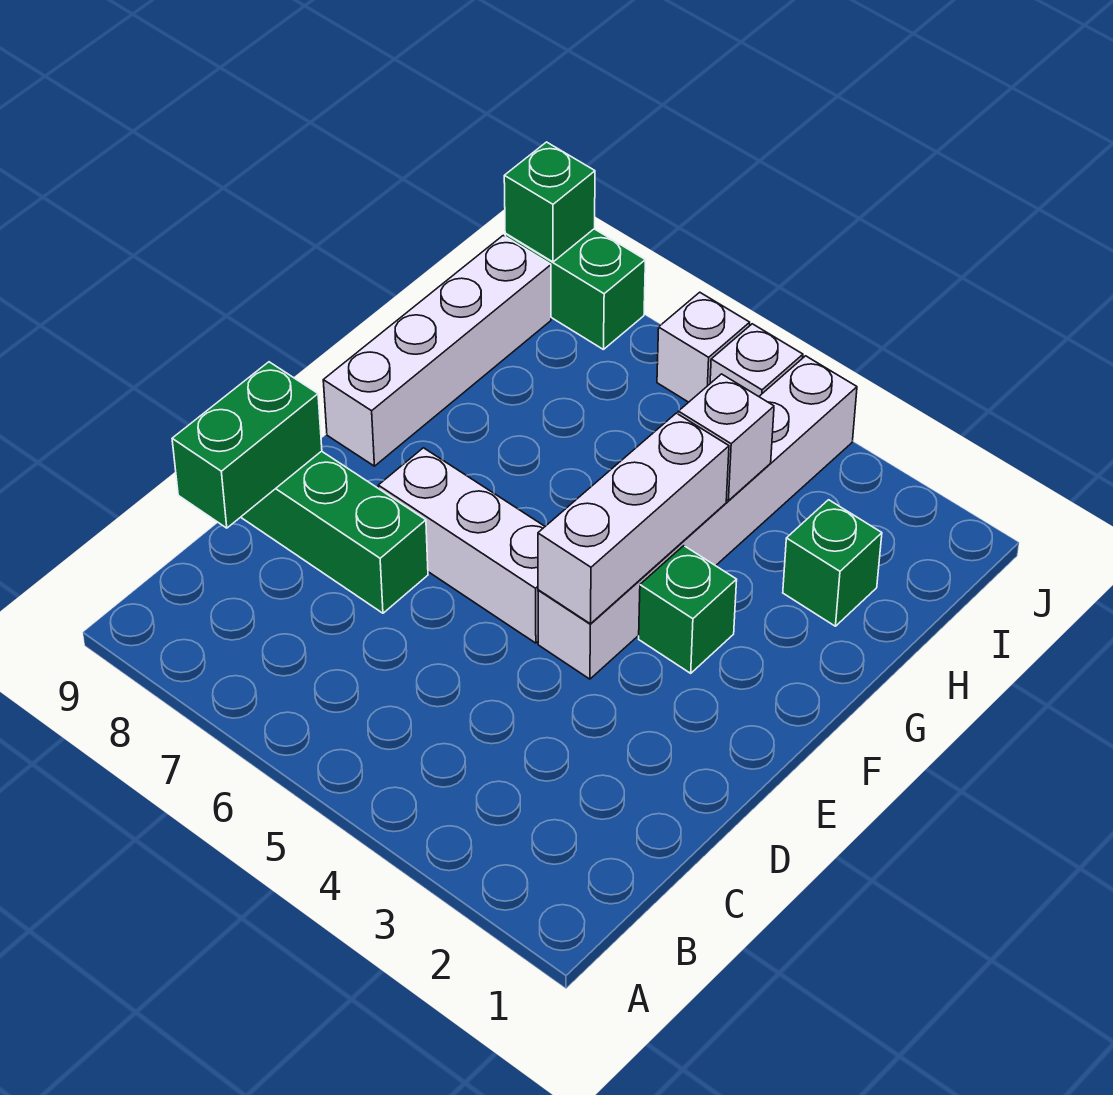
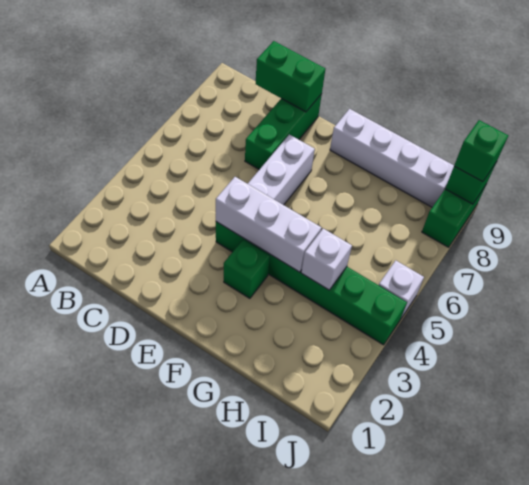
white 1x6 brick [538,356,857,679] -> green 1x6 brick [216,222,407,345]
green 1x1 brick [783,500,882,626] -> green 1x1 brick moved to [454,120,508,182]
white 1x1 brick [657,292,750,402] -> none

